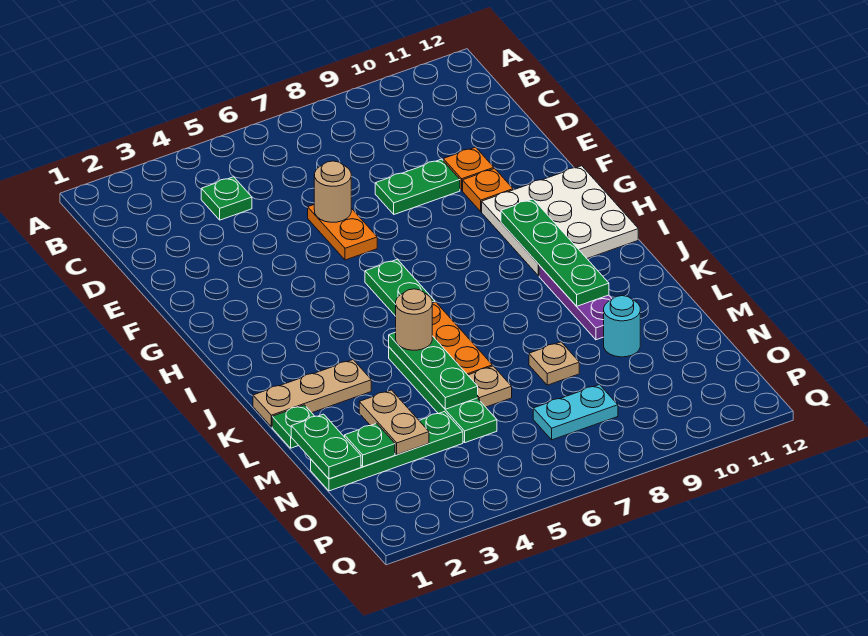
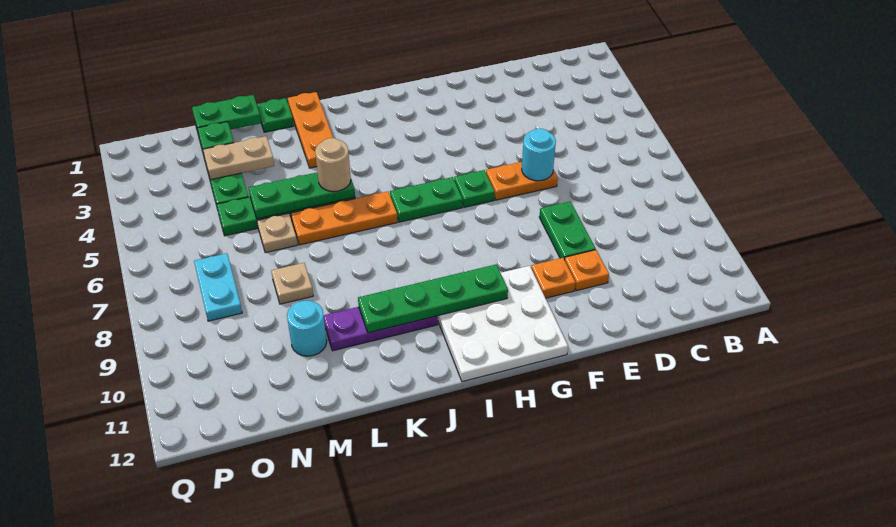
green 1x1 plate [201,177,252,220] -> green 1x1 plate moved to [454,170,495,207]
tan 1x1 round brick [314,161,351,222] -> cyan 1x1 round brick [522,129,556,181]
tan 1x3 plate [253,360,371,427] -> orange 1x3 plate [288,92,333,168]

